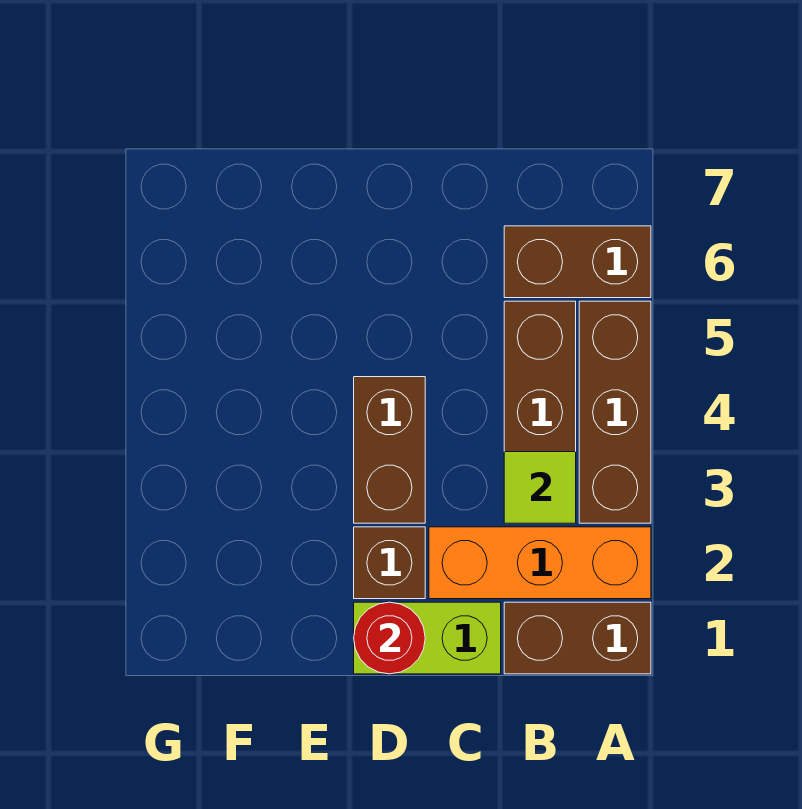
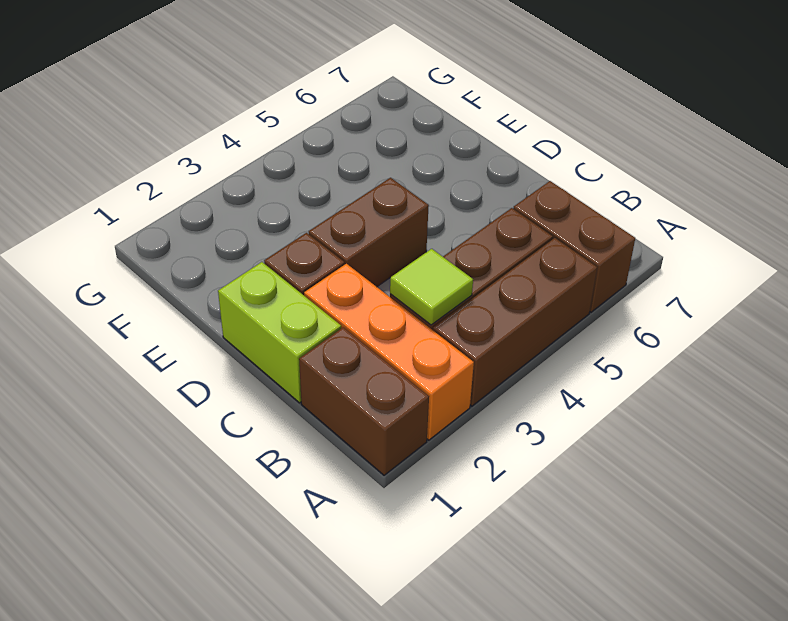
red 1x1 round brick [354,602,425,674] -> none

